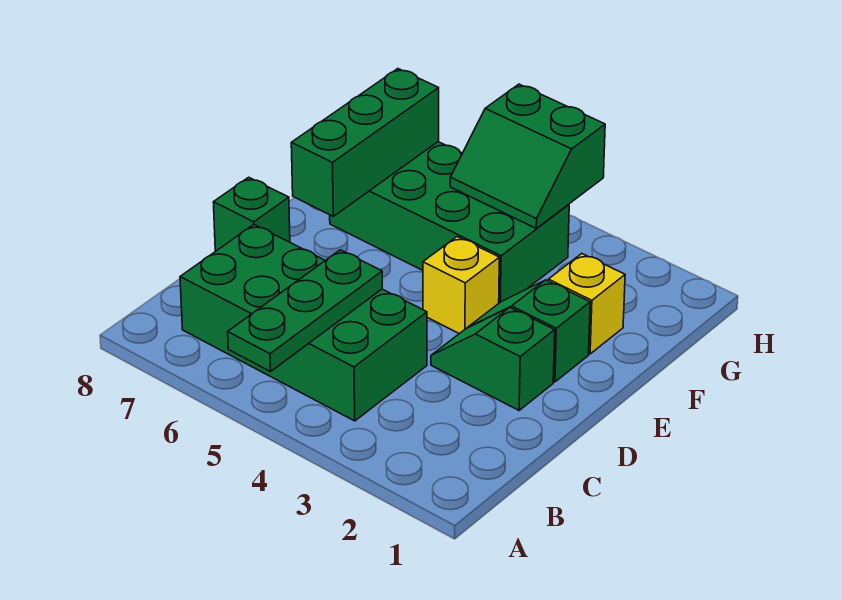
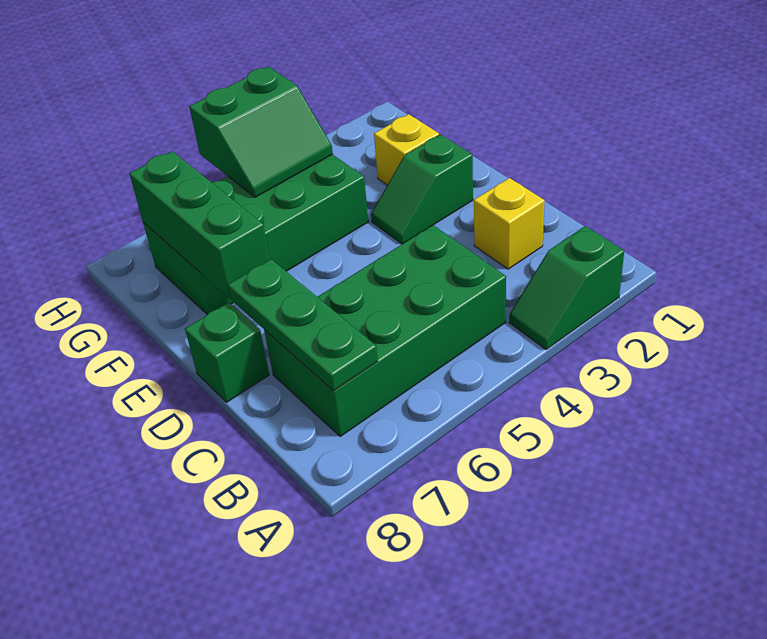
green 1x3 plate [228,250,382,372] -> green 1x3 plate moved to [228,259,378,391]
green 1x2 slope [431,308,555,410] -> green 1x2 slope moved to [509,226,624,349]
yellow 1x1 brick [423,237,499,334] -> yellow 1x1 brick moved to [474,178,545,269]

